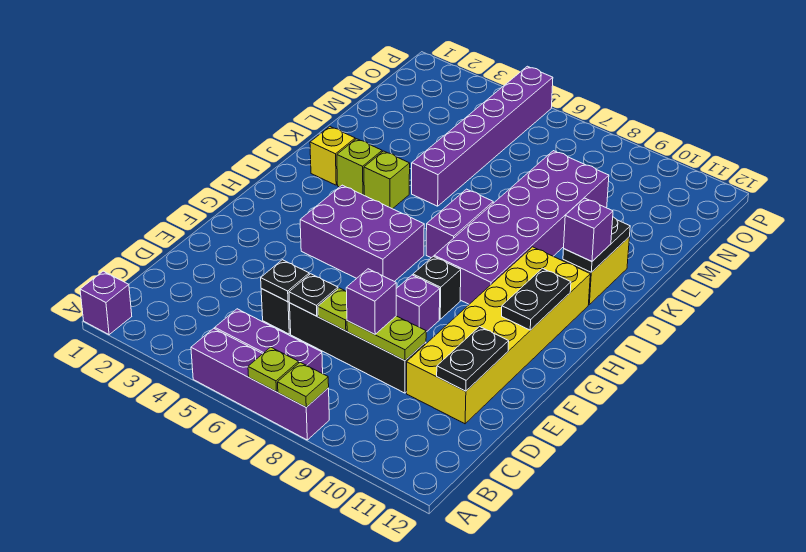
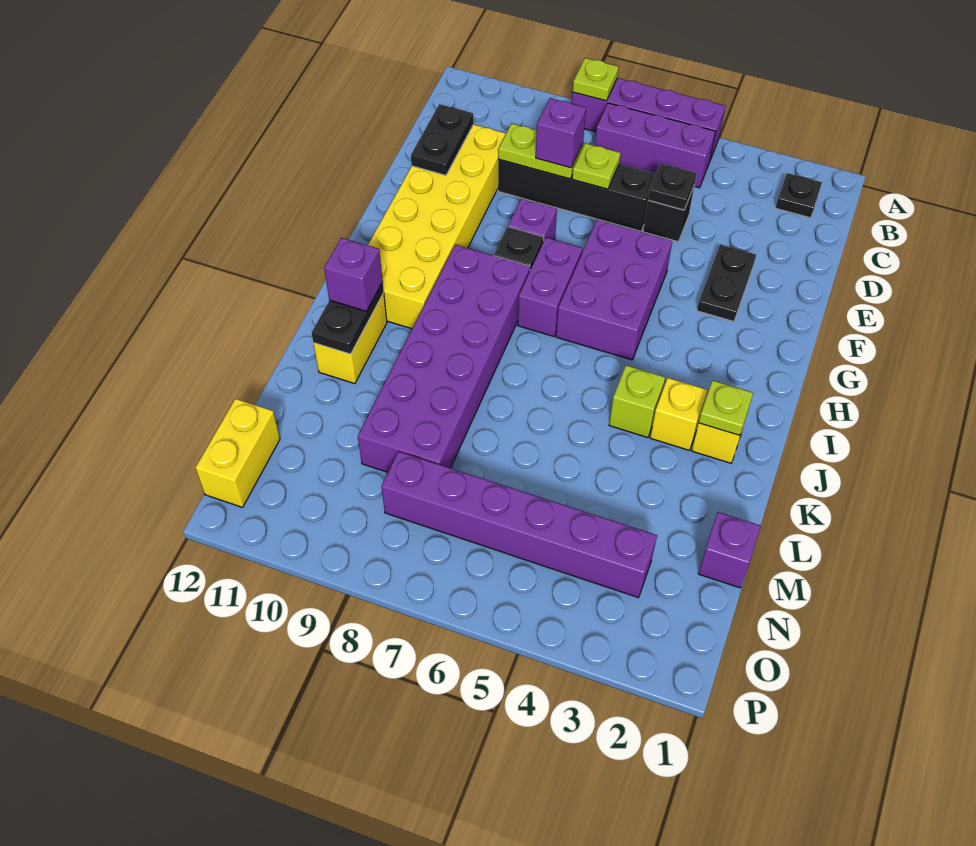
purple 1x1 brick [80,271,132,335] -> purple 1x1 brick moved to [698,512,761,588]
lime 1x1 plate [248,347,299,392] -> lime 1x1 plate moved to [699,380,753,436]
black 1x1 plate [289,274,338,316] -> black 1x1 plate moved to [775,173,822,218]
purple 2x3 brick [300,185,424,282] -> purple 2x3 brick turned to [556,219,672,360]
black 1x2 plate [502,268,571,330] -> black 1x2 plate moved to [697,244,756,321]
purple 1x2 brick [426,189,493,258] -> purple 1x2 brick moved to [518,238,582,337]
lime 1x1 brick [337,139,382,195] -> yellow 1x1 brick [650,378,707,450]
purple 1x6 brick [412,66,553,206] -> purple 1x6 brick turned to [381,451,657,598]
none -> yellow 1x2 brick [195,399,280,507]

